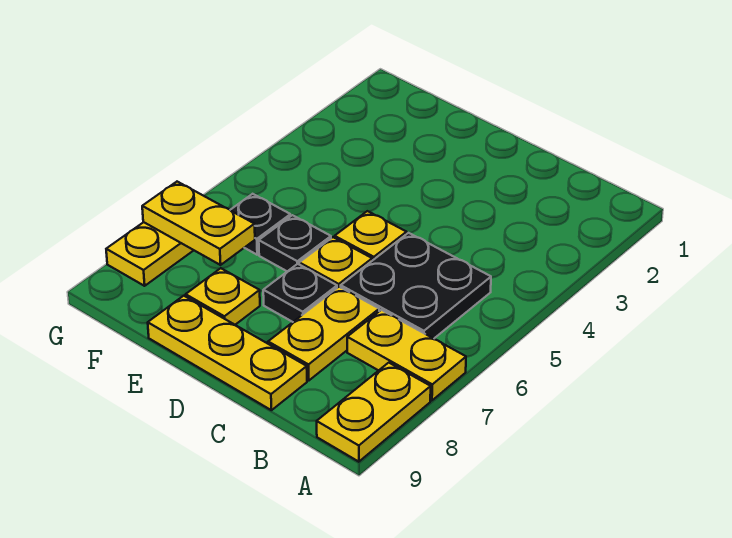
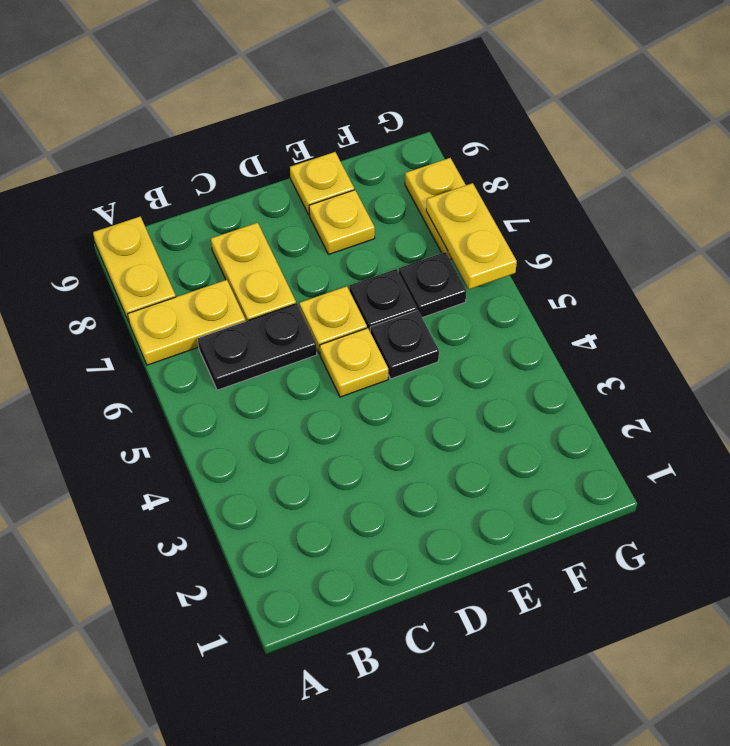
black 2x2 plate [341,233,491,339] -> black 1x2 plate [198,304,317,390]
yellow 1x3 plate [148,296,307,410] -> yellow 1x1 plate [290,152,354,215]
black 1x1 plate [263,264,337,322] -> black 1x1 plate moved to [370,310,439,379]
yellow 1x2 plate [142,182,255,265] -> yellow 1x2 plate turned to [426,183,517,289]

